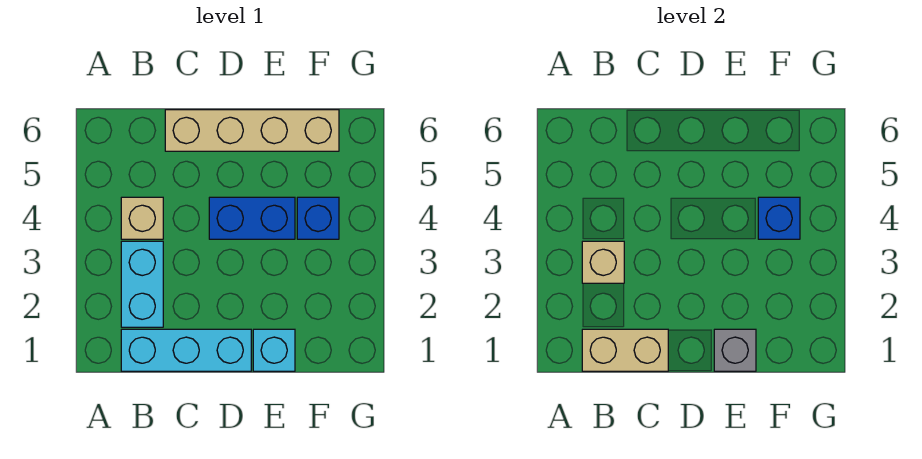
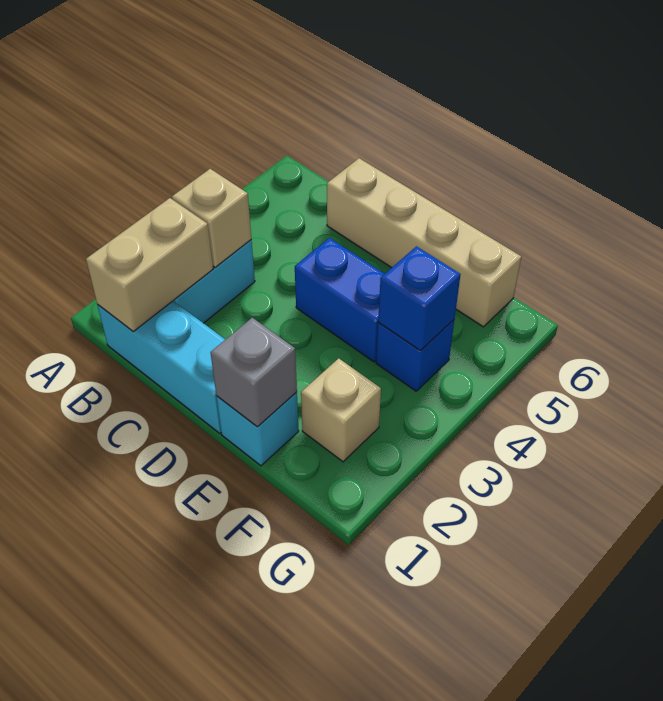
tan 1x2 brick [582,329,668,371] -> tan 1x2 brick turned to [86,198,213,331]
tan 1x1 brick [121,197,163,239] -> tan 1x1 brick moved to [301,358,381,462]

